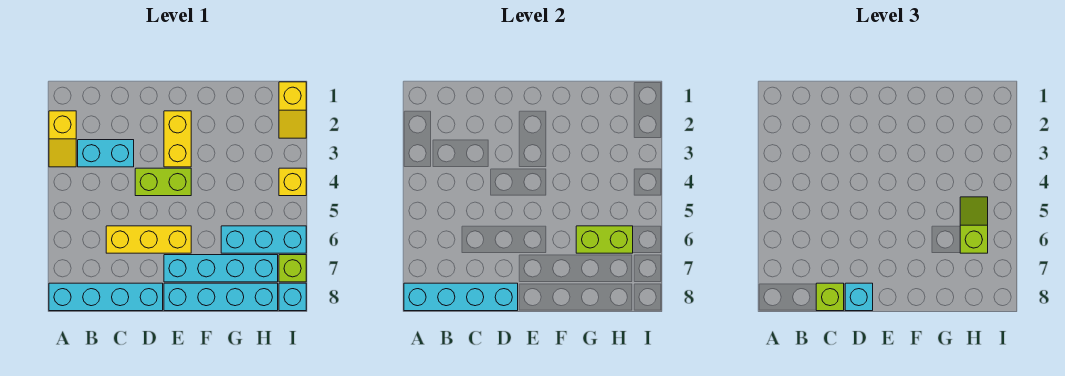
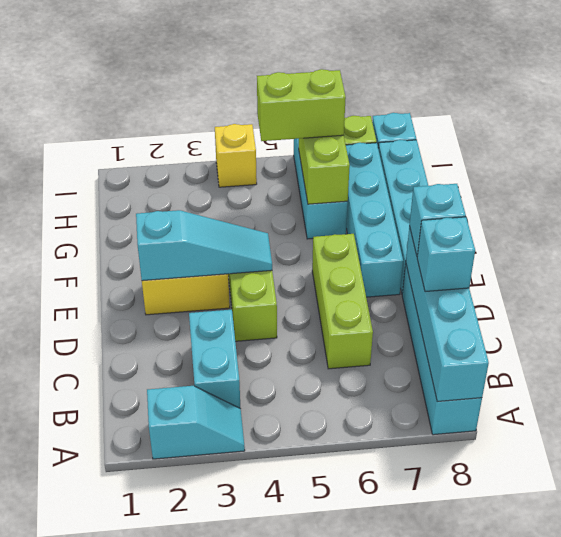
yellow 1x2 slope [49,111,76,167] -> cyan 1x2 slope [147,386,245,459]
yellow 1x3 brick [106,226,191,253] -> lime 1x3 brick [312,234,373,369]
lime 1x1 brick [816,283,844,311] -> cyan 1x1 brick [417,217,475,292]
none -> cyan 1x3 slope [136,210,272,281]
lime 1x2 slope [960,197,988,253] -> lime 1x2 brick [257,69,346,141]
yellow 1x2 slope [279,82,306,138] -> none

